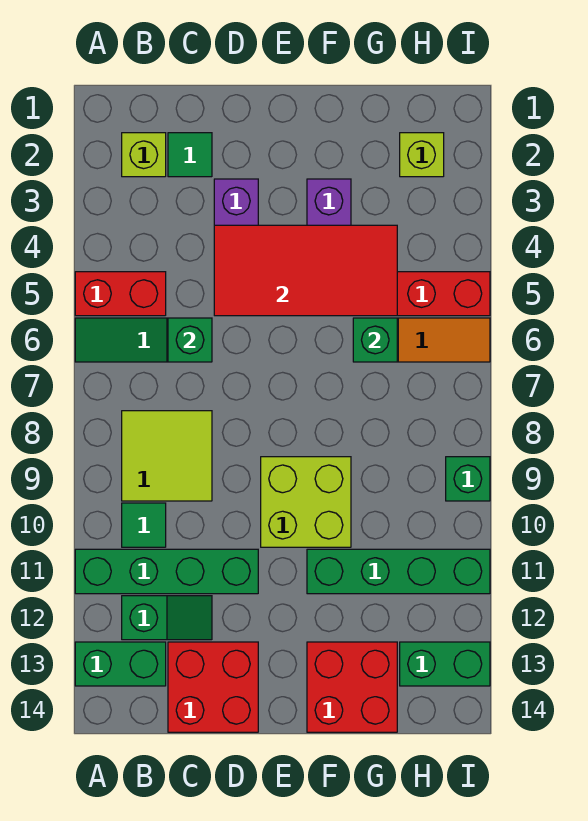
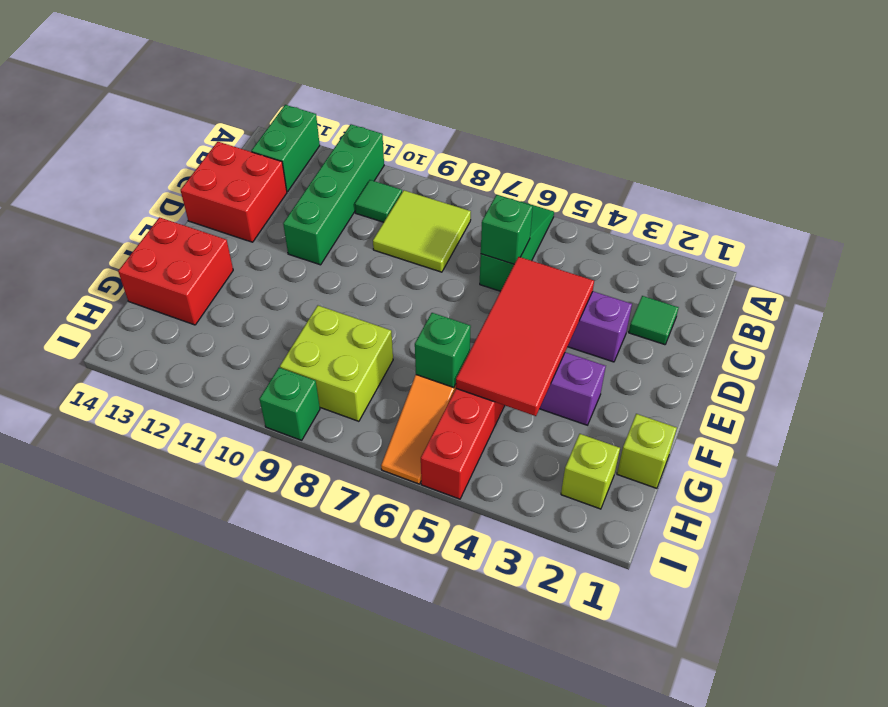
red 1x2 brick [75,272,166,316] -> none
lime 1x1 brick [122,133,166,177] -> lime 1x1 brick moved to [617,414,677,488]
green 1x2 slope [122,596,212,640] -> none
lime 2x2 brick [261,457,351,547] -> lime 2x2 brick moved to [280,306,393,421]
green 1x4 brick [307,549,490,594] -> none
green 1x2 brick [400,642,490,686] -> none

